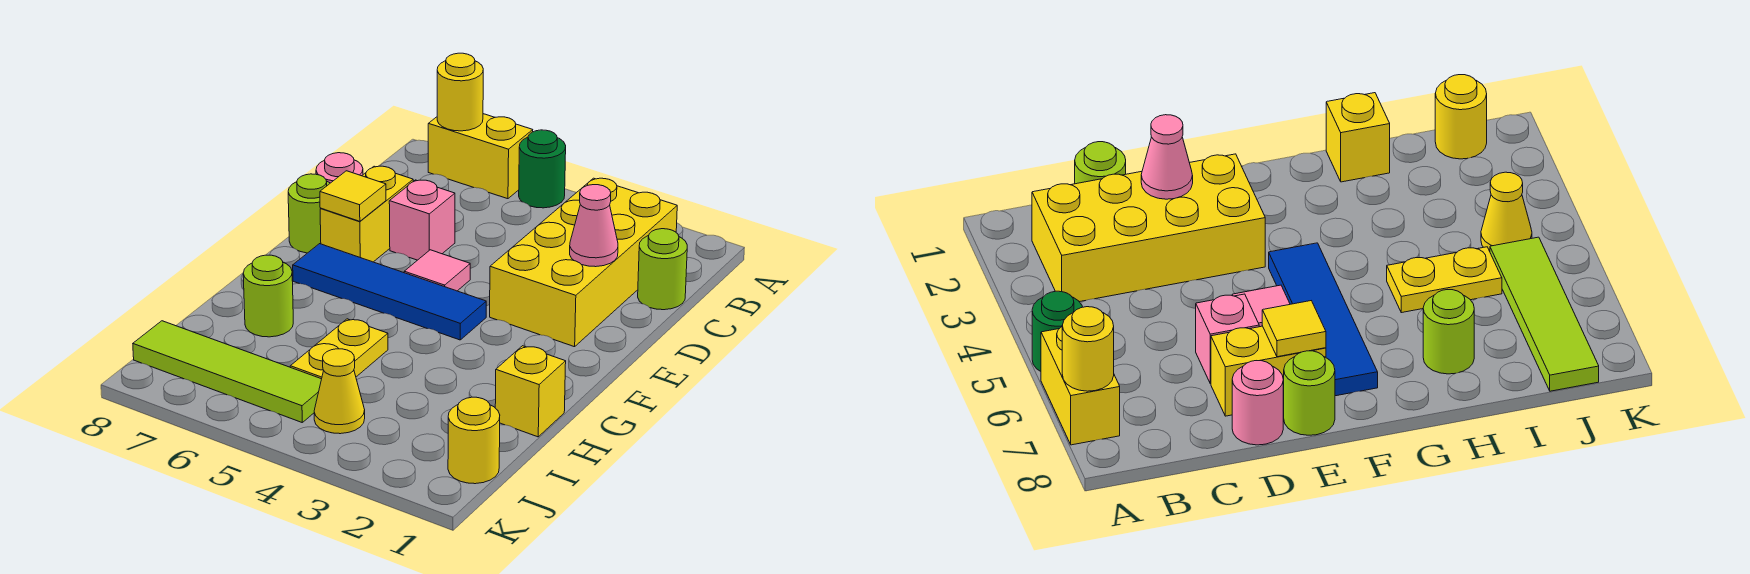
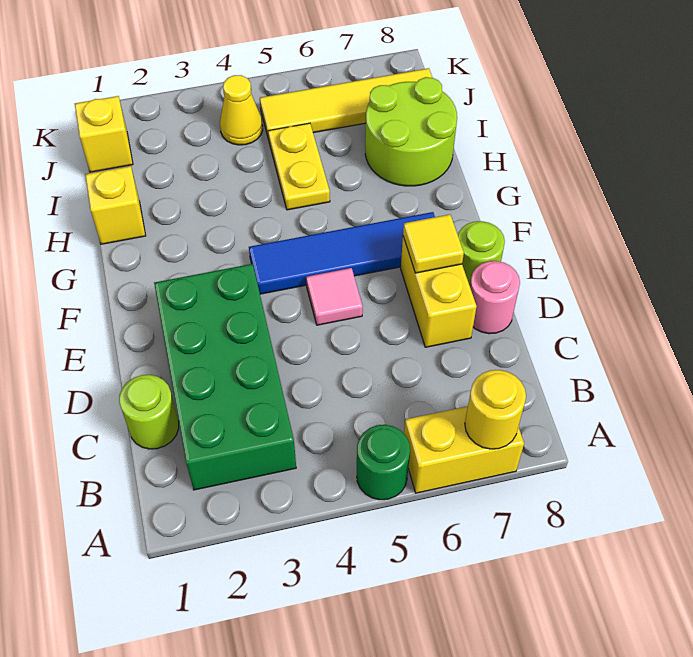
yellow 2x4 brick [490,178,677,347] -> green 2x4 brick [154,264,296,490]
pink 1x1 cone [570,185,618,267] -> none
pink 1x1 brick [389,180,455,260] -> none
lime 1x1 round brick [243,255,293,337] -> lime 2x2 round brick [365,77,457,186]
yellow 1x1 round brick [448,397,500,484] -> yellow 1x1 brick [75,96,133,172]
lime 1x4 tile [133,321,321,422] -> yellow 1x4 tile [260,68,432,140]

